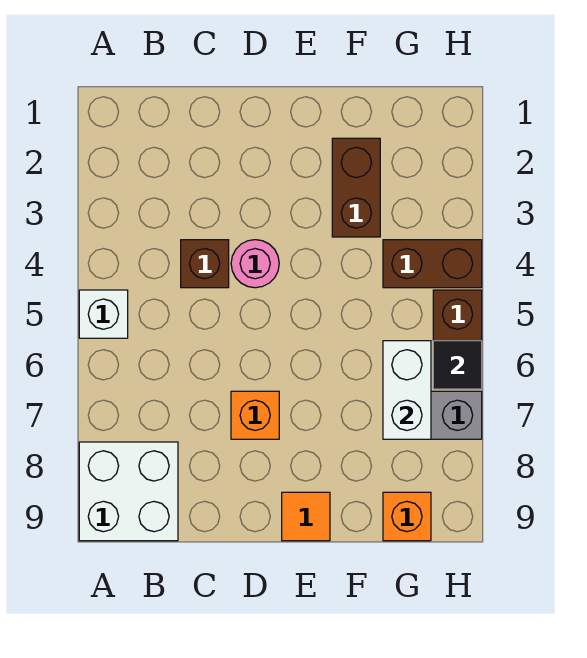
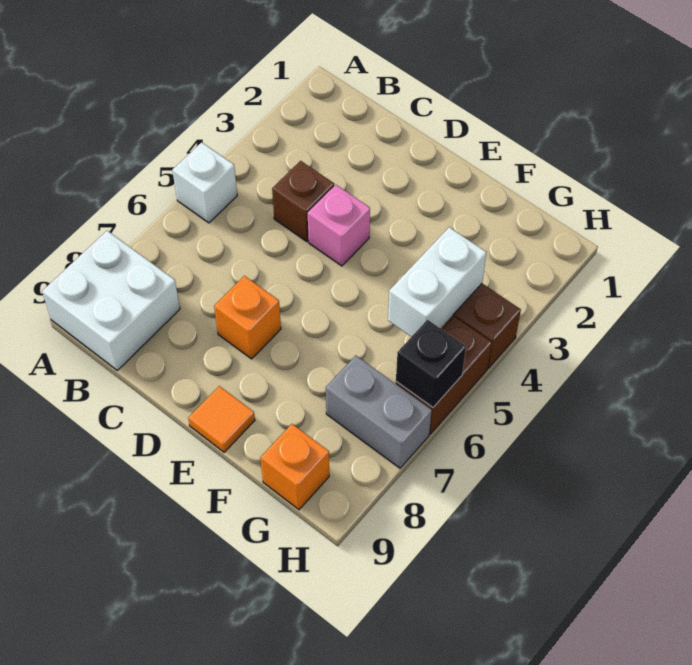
pink 1x1 round brick [231,240,279,288] -> pink 1x1 brick [308,185,370,266]
brown 1x2 brick [332,138,380,237] -> none
white 1x2 brick [383,341,431,439] -> white 1x2 brick moved to [388,227,486,337]
black 1x1 tile [433,341,482,389] -> black 1x1 brick [396,320,466,407]

